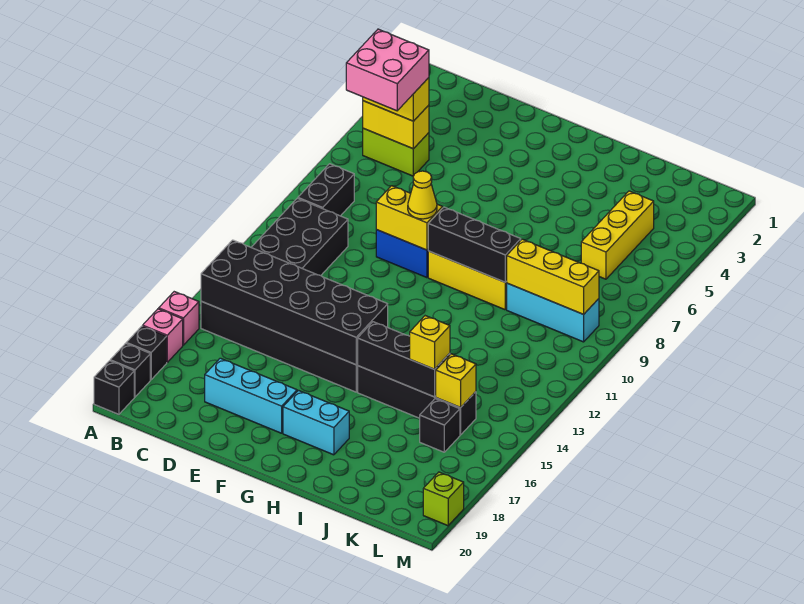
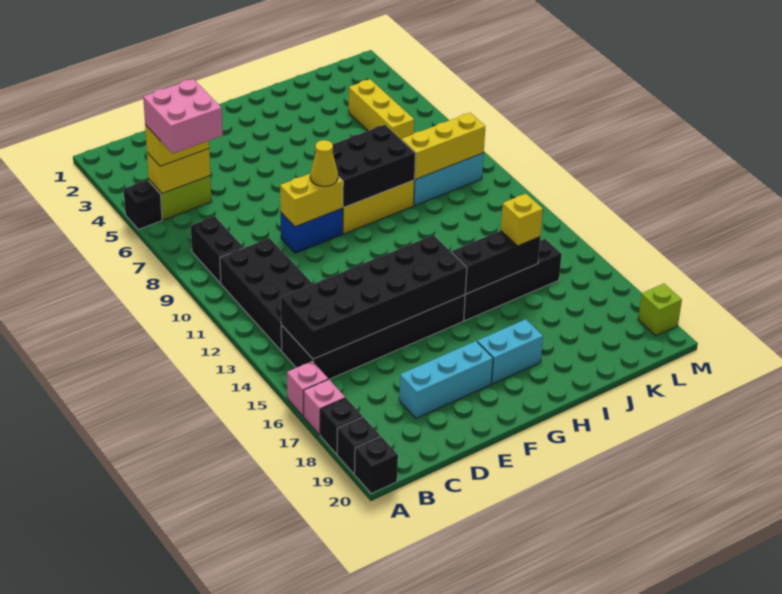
black 1x3 brick [428,207,521,282] -> black 2x3 brick [314,125,416,207]
yellow 1x1 brick [436,354,476,408] -> none
black 1x1 brick [420,399,460,452] -> black 1x1 brick moved to [124,180,162,229]

